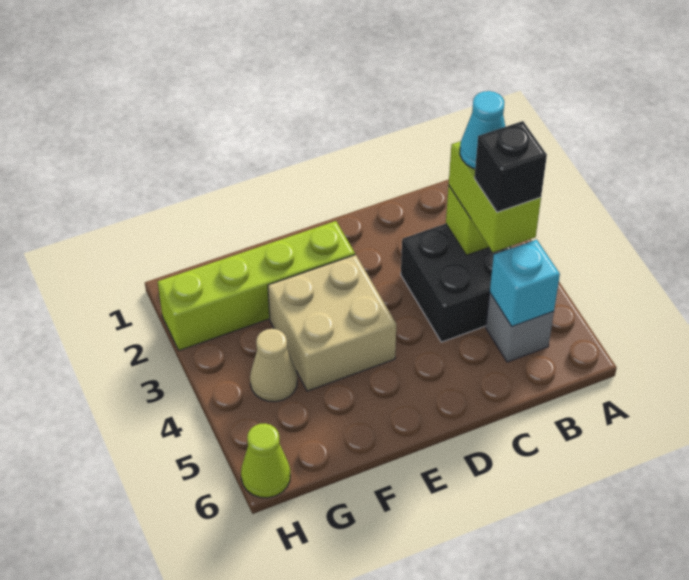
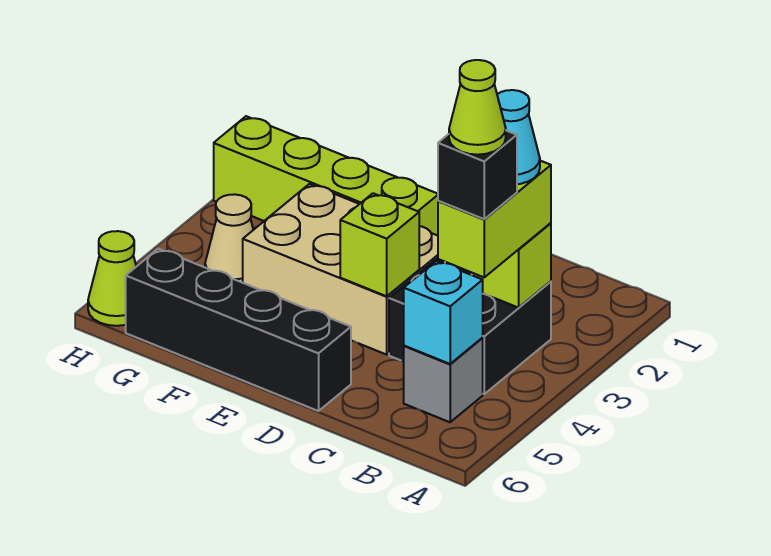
none -> lime 1x1 cone [449,60,506,155]
none -> lime 1x1 brick [340,193,419,296]
none -> black 1x4 brick [126,249,351,411]
tan 2x2 brick [268,255,396,391] -> tan 2x3 brick [243,184,438,355]

